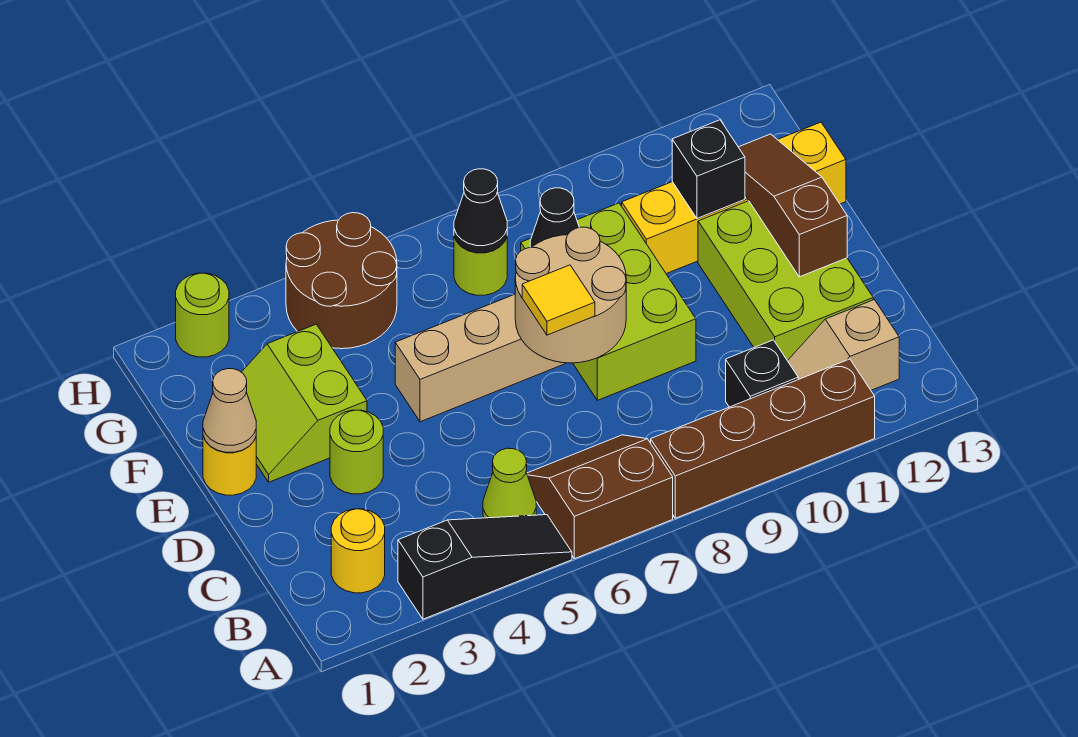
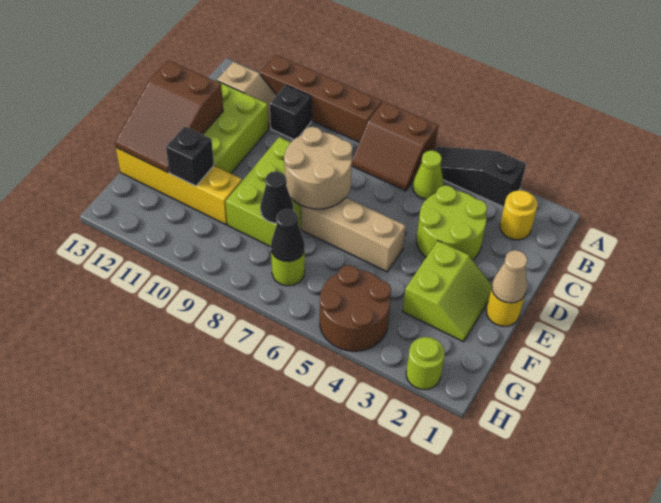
lime 1x1 round brick [330,410,383,494] -> lime 2x2 round brick [417,186,487,260]
yellow 1x1 tile [522,265,595,335] -> none
brown 1x3 slope [739,134,847,277] -> brown 2x3 slope [115,60,223,173]

